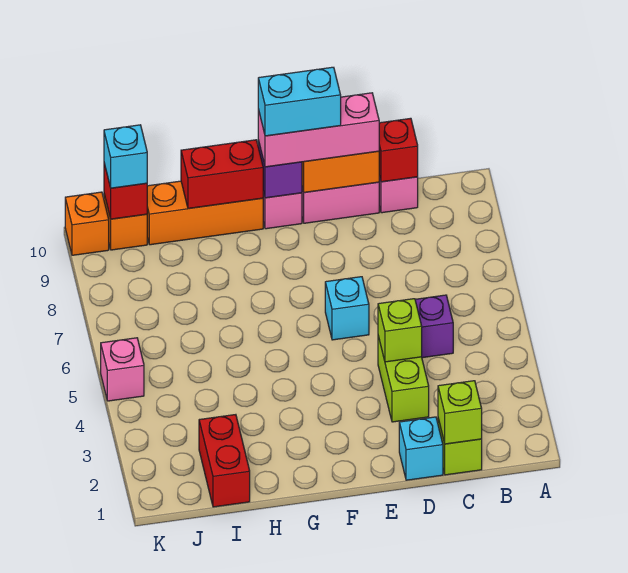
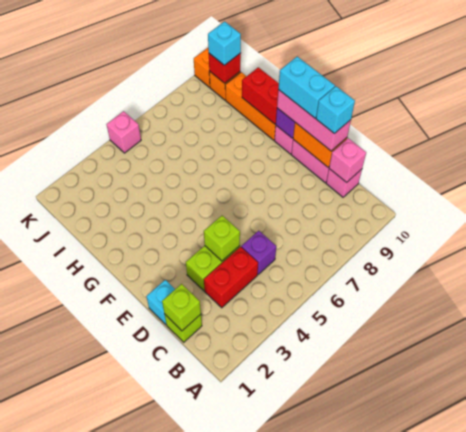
red 1x1 brick [379,118,418,182] -> pink 1x1 brick [329,138,366,183]
cyan 1x1 brick [325,277,369,340] -> cyan 1x1 brick moved to [316,86,355,133]
red 1x2 brick [199,415,250,507] -> red 1x2 brick moved to [204,247,258,308]

